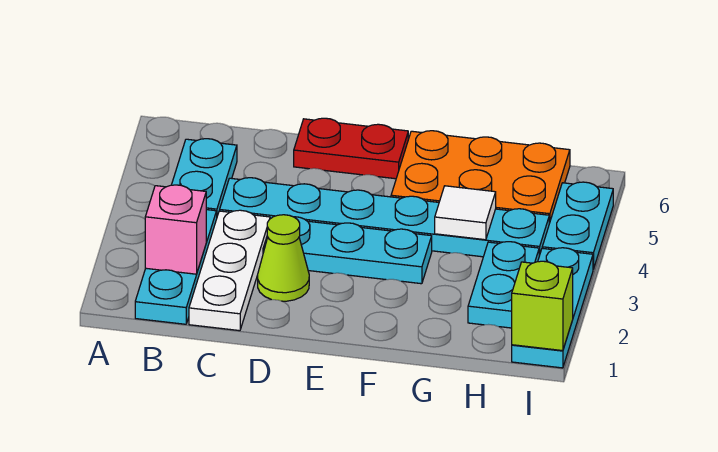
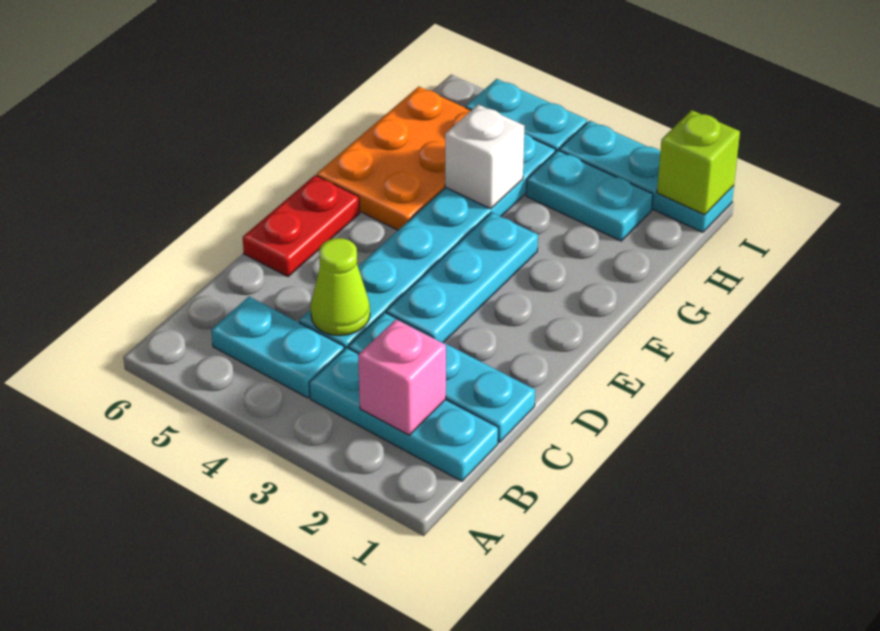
white 1x3 plate [189,210,270,331] -> cyan 1x3 plate [348,312,535,442]
lime 1x1 cone [258,215,309,301] -> lime 1x1 cone moved to [311,238,370,336]
white 1x1 tile [435,186,496,240] -> white 1x1 brick [445,104,525,209]

